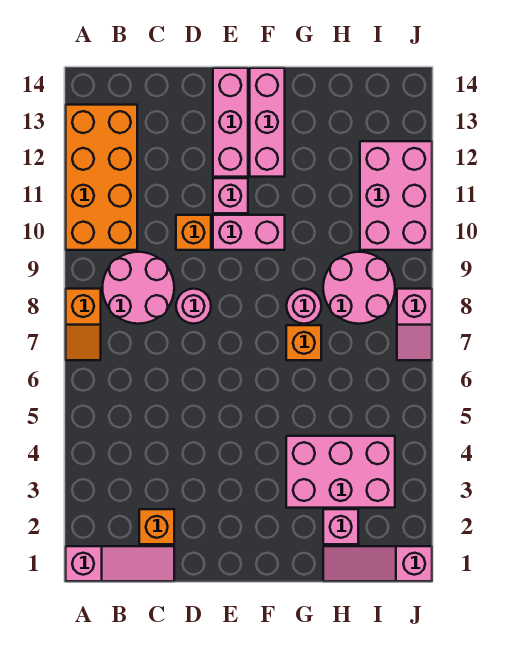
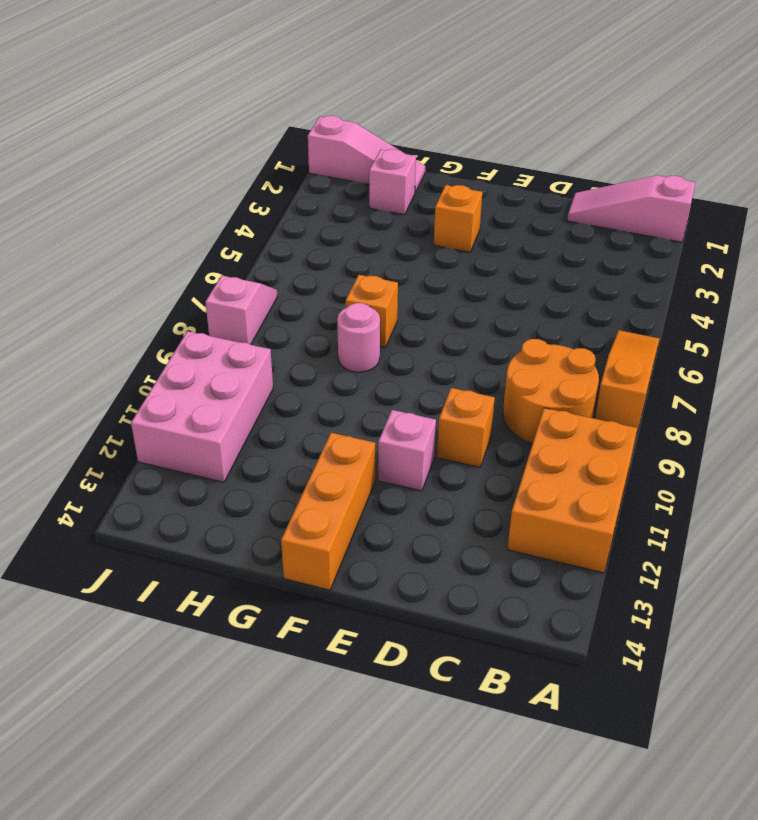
orange 1x2 slope [66,289,101,360] -> orange 1x3 slope [595,330,659,433]
orange 2x4 brick [66,105,137,250] -> orange 2x3 brick [507,408,637,573]
pink 2x2 round brick [102,252,174,324] -> orange 2x2 round brick [503,339,599,444]
orange 1x1 brick [139,509,174,544] -> orange 1x1 brick moved to [434,185,482,252]
pink 1x1 round brick [176,289,211,324] -> none
pink 1x2 brick [213,215,285,250] -> none
pink 1x3 brick [213,68,248,177] -> none
pink 1x3 brick [250,68,285,177] -> orange 1x3 brick [281,433,375,590]
pink 2x3 brick [286,436,395,508] -> none
pink 2x2 round brick [323,252,395,324] -> none

